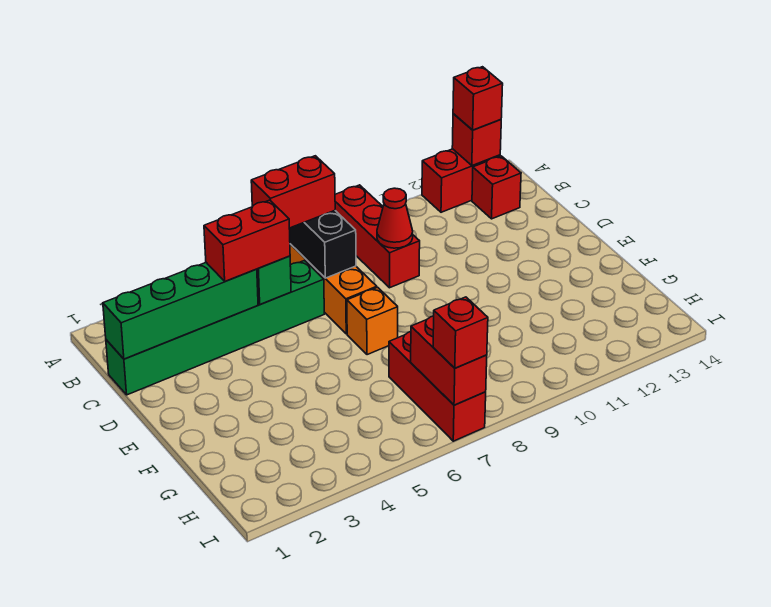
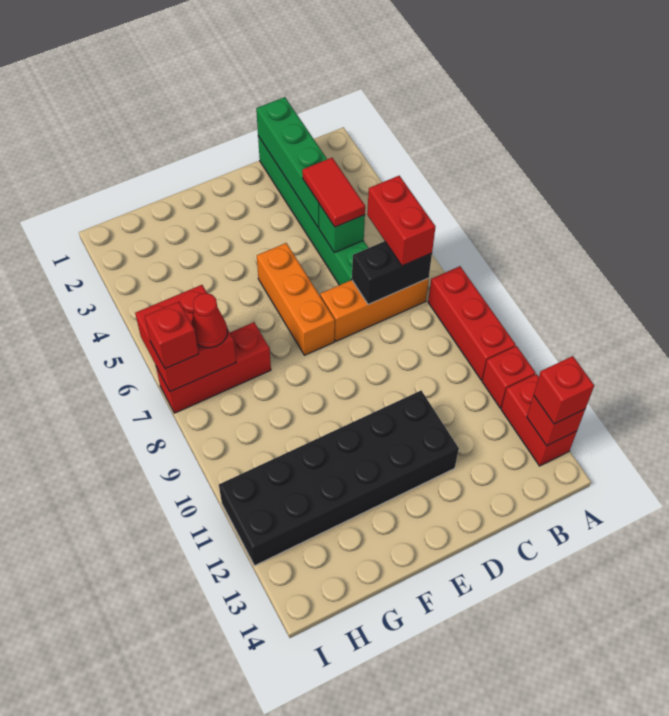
red 1x3 brick [335,185,420,288] -> red 1x3 brick turned to [428,266,516,380]
red 1x1 brick [472,156,521,219] -> red 1x1 brick moved to [482,346,535,408]
red 1x2 brick [204,200,290,281] -> red 1x2 tile [302,158,365,227]
red 1x1 cone [377,188,413,248] -> red 1x1 cone moved to [191,293,227,348]
none -> black 2x6 brick [219,391,459,566]
orange 1x1 brick [347,287,398,355] -> orange 1x3 brick [257,243,335,355]
red 1x2 brick [411,316,487,405] -> red 2x2 brick [135,285,236,392]

